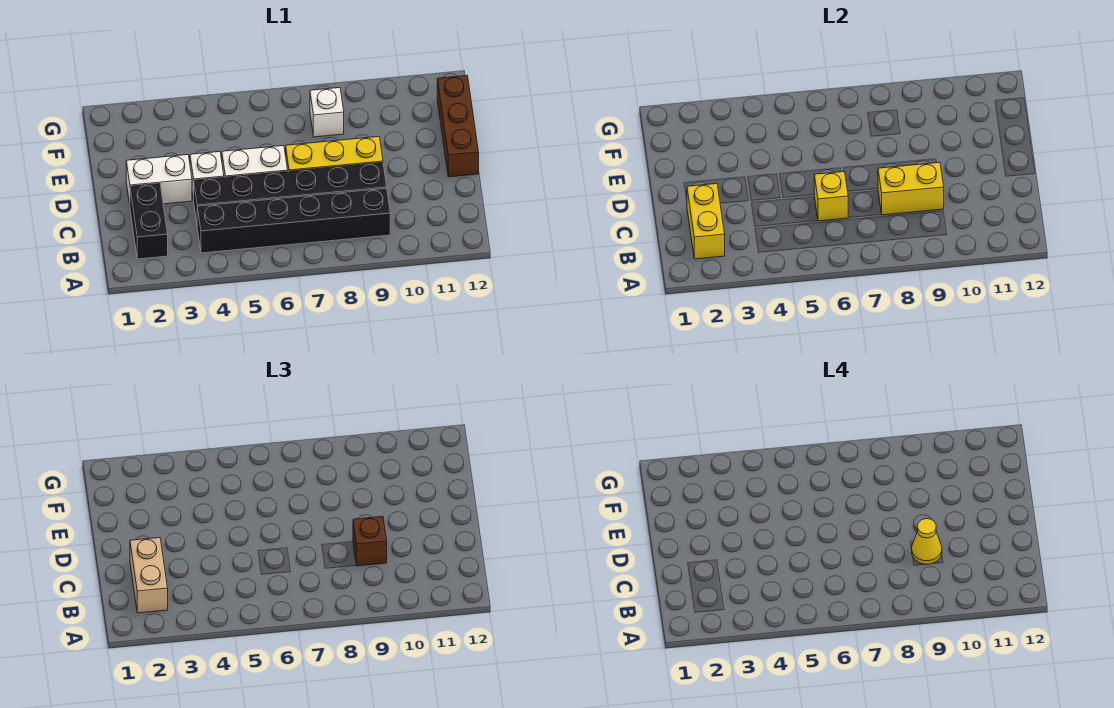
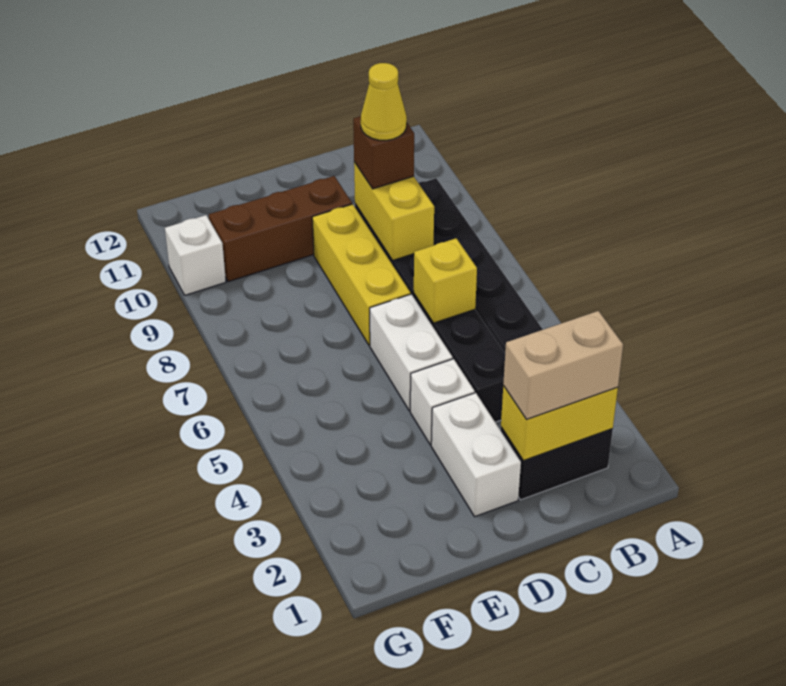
brown 1x3 brick [437,75,479,177] -> brown 1x3 brick moved to [209,176,352,282]
white 1x1 brick [310,88,344,137] -> white 1x1 brick moved to [165,215,226,295]

